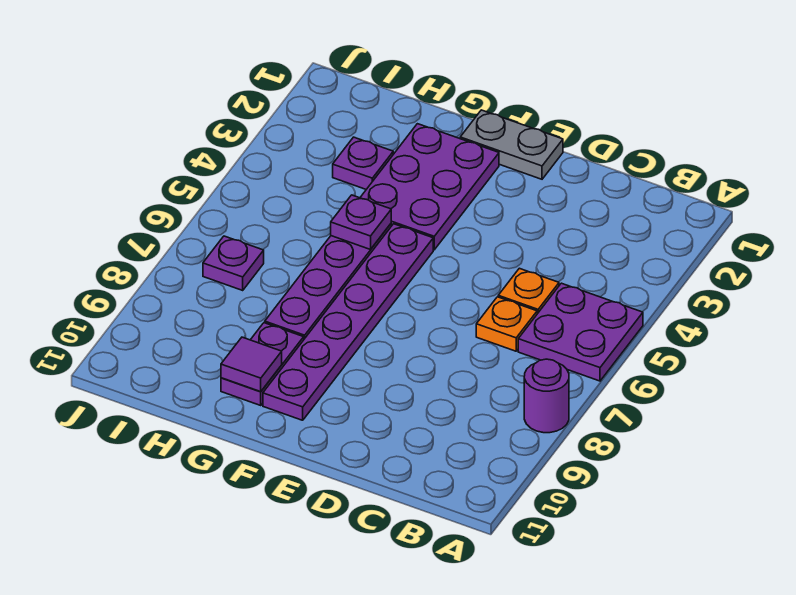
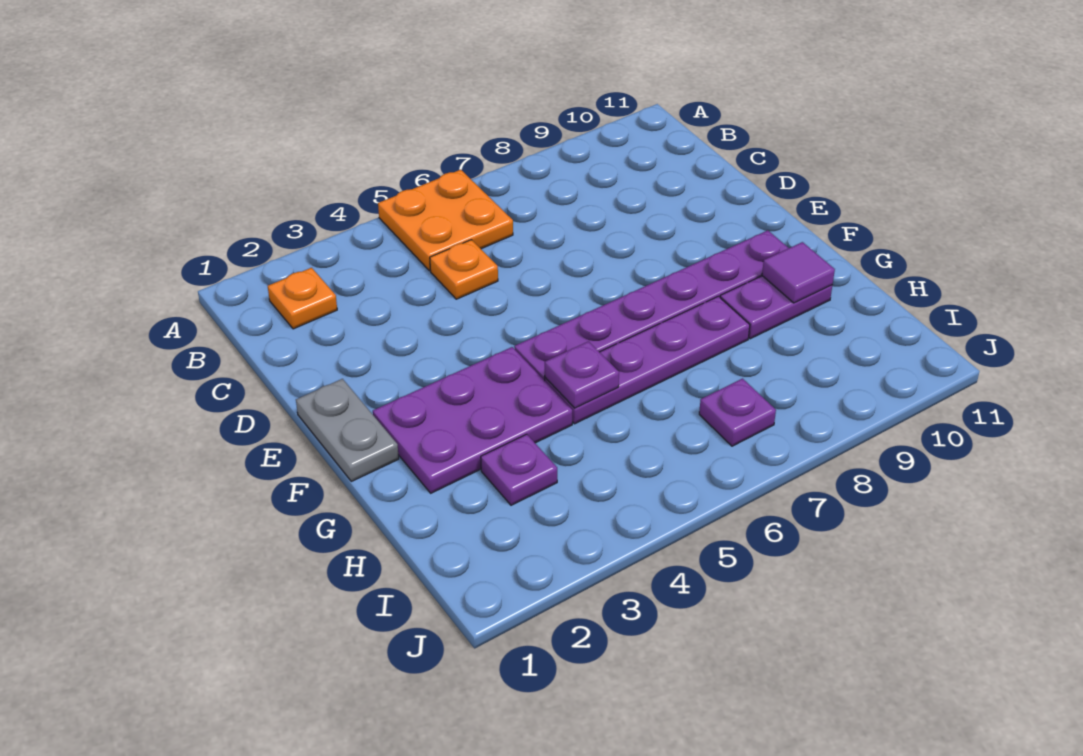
purple 2x2 plate [518,283,643,381] -> orange 2x2 plate [378,170,513,271]
purple 1x1 round brick [524,359,569,433] -> none
orange 1x1 plate [476,297,537,351] -> orange 1x1 plate moved to [268,268,337,329]

